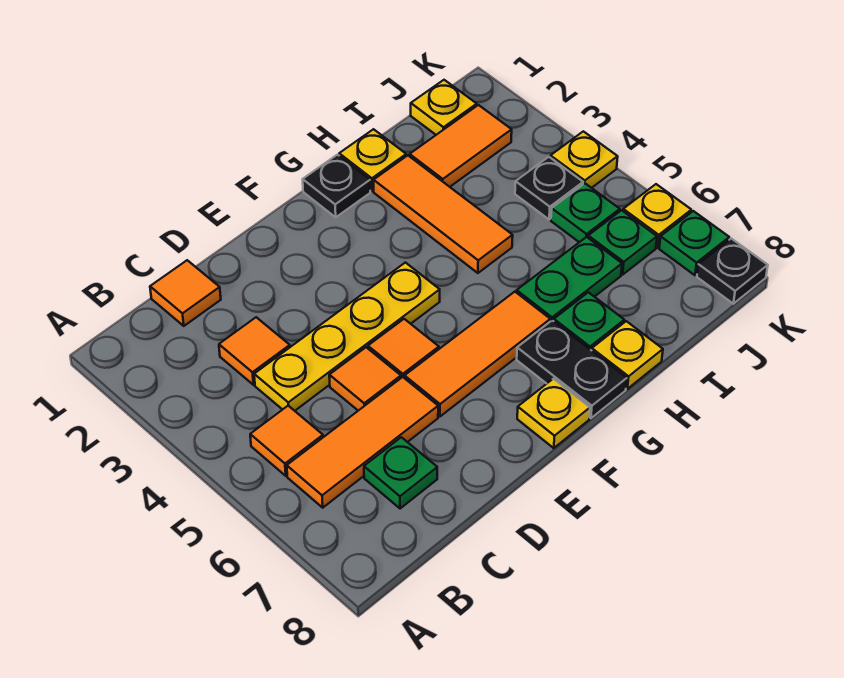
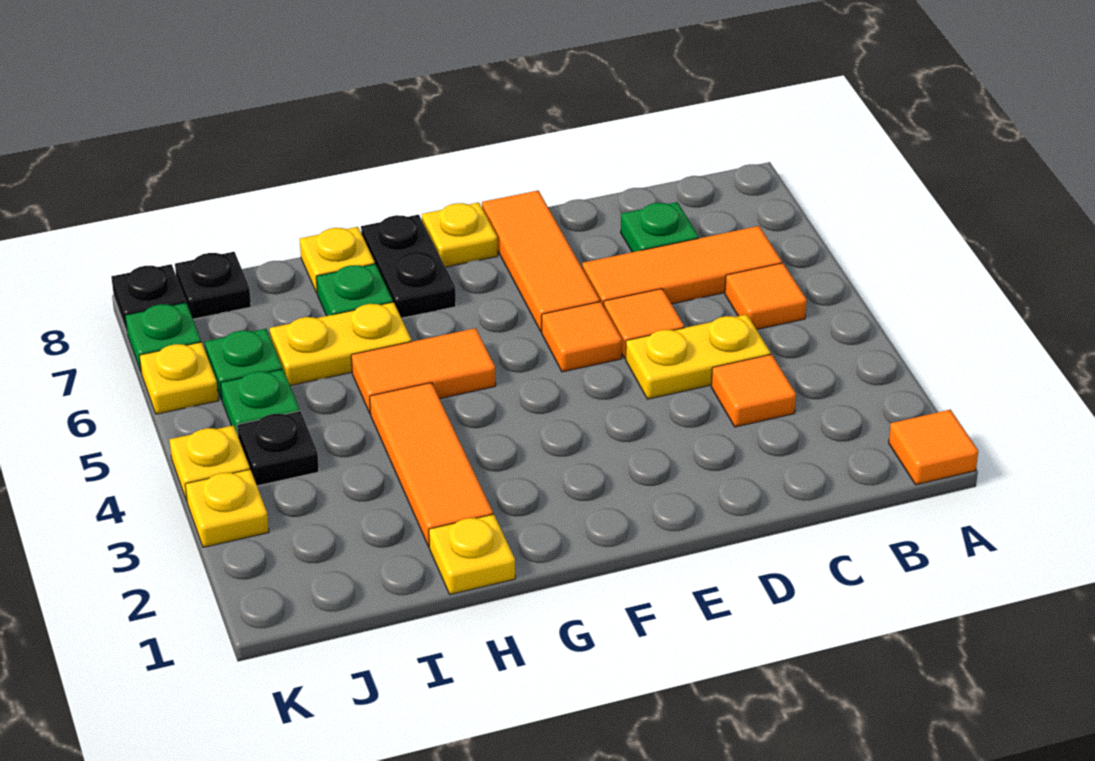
orange 1x1 tile [150,260,221,326] -> orange 1x1 tile moved to [889,410,978,485]
yellow 1x4 plate [254,263,440,411] -> yellow 1x2 plate [626,314,771,399]
orange 1x3 tile [405,292,550,416] -> orange 1x3 tile turned to [482,191,600,332]
black 1x1 plate [303,155,370,217] -> black 1x1 plate moved to [175,252,251,319]
green 1x2 plate [517,237,622,321] -> yellow 1x2 plate [270,302,412,386]
orange 1x2 tile [410,105,512,187] -> orange 1x2 tile moved to [351,328,496,414]
yellow 1x1 plate [411,80,477,135] -> yellow 1x1 plate moved to [185,469,269,547]

